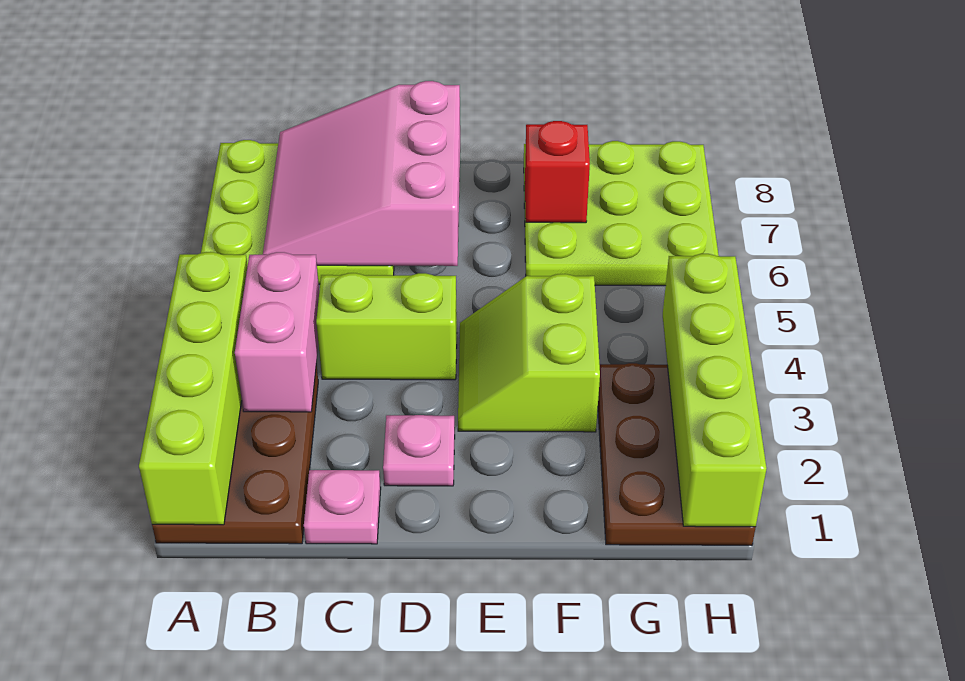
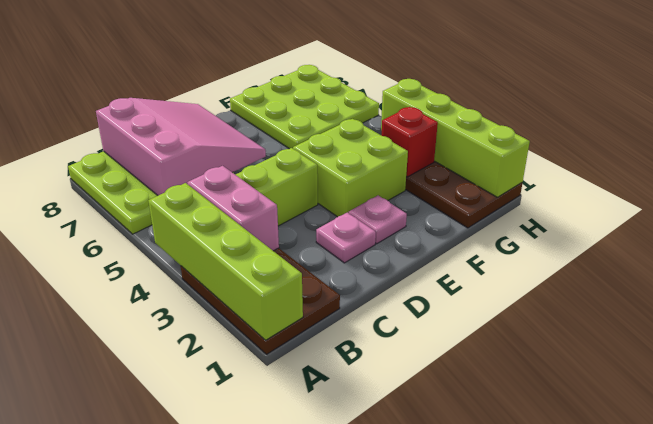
pink 3x3 slope [263,81,460,266] -> pink 3x3 slope turned to [96,98,266,195]
pink 1x1 plate [304,470,381,544] -> pink 1x1 plate moved to [349,195,407,244]
lime 2x2 slope [458,274,600,432] -> lime 2x2 brick [293,119,408,217]
red 1x1 brick [525,121,590,223] -> red 1x1 brick moved to [381,107,438,177]

